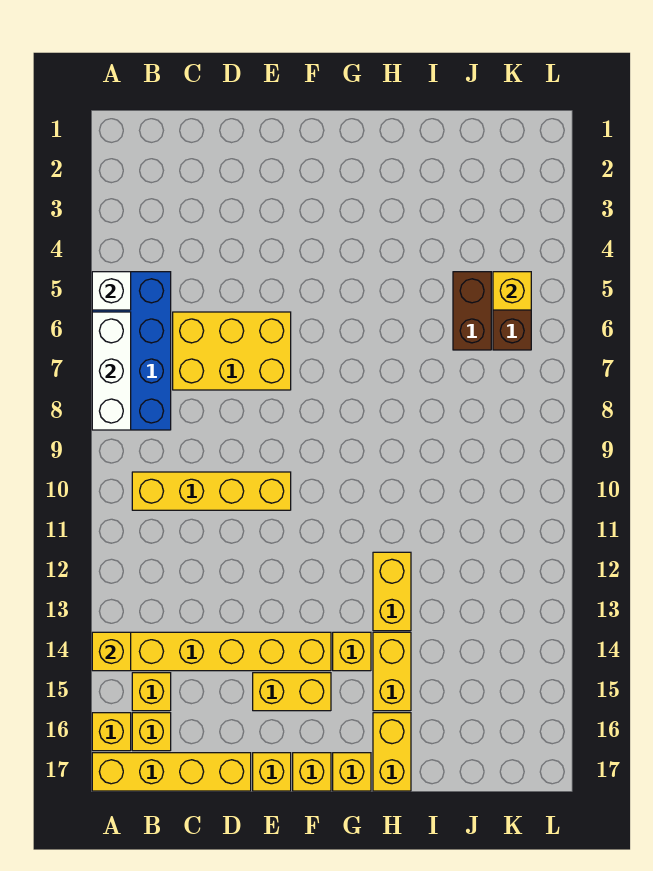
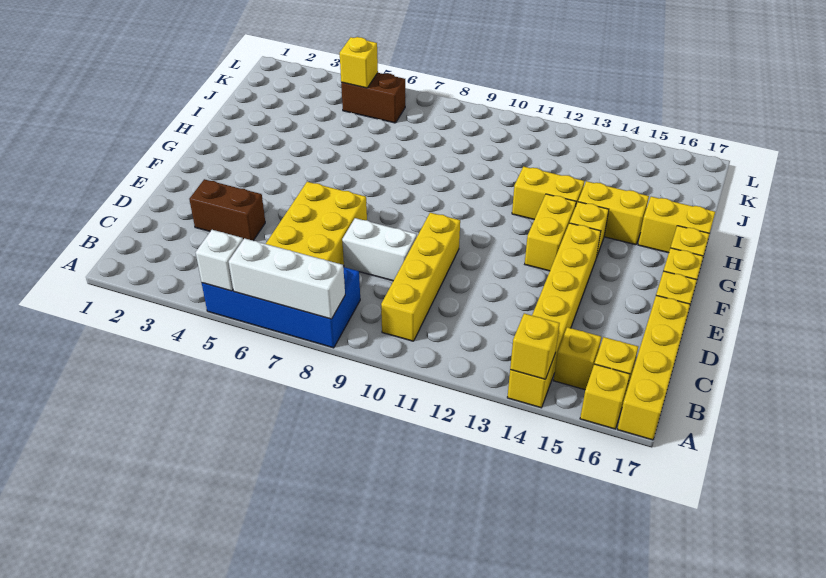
none -> white 1x2 brick [342,218,417,281]
yellow 1x2 brick [253,673,331,711] -> yellow 1x2 brick moved to [525,194,576,271]
brown 1x2 brick [453,272,491,350] -> brown 1x2 brick moved to [189,179,265,241]

